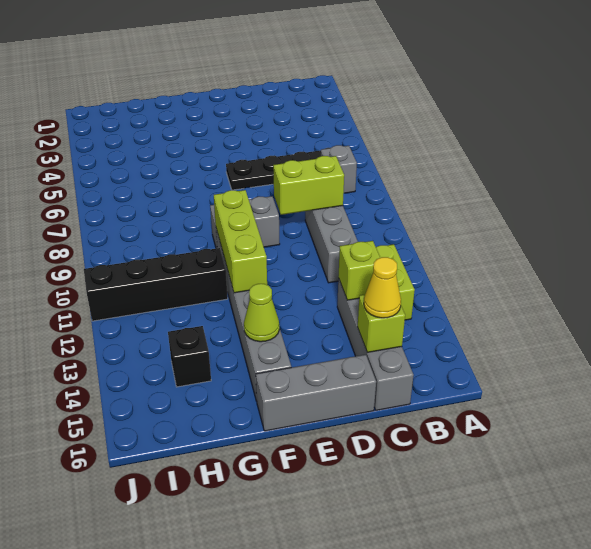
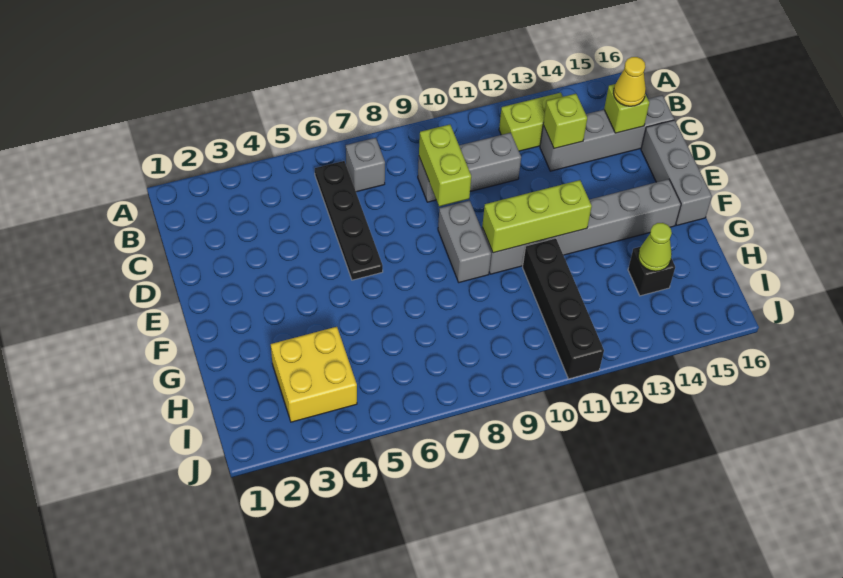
lime 1x1 cone [244,284,279,342] -> lime 1x1 cone moved to [638,223,672,271]
none -> yellow 2x2 brick [271,327,357,422]

